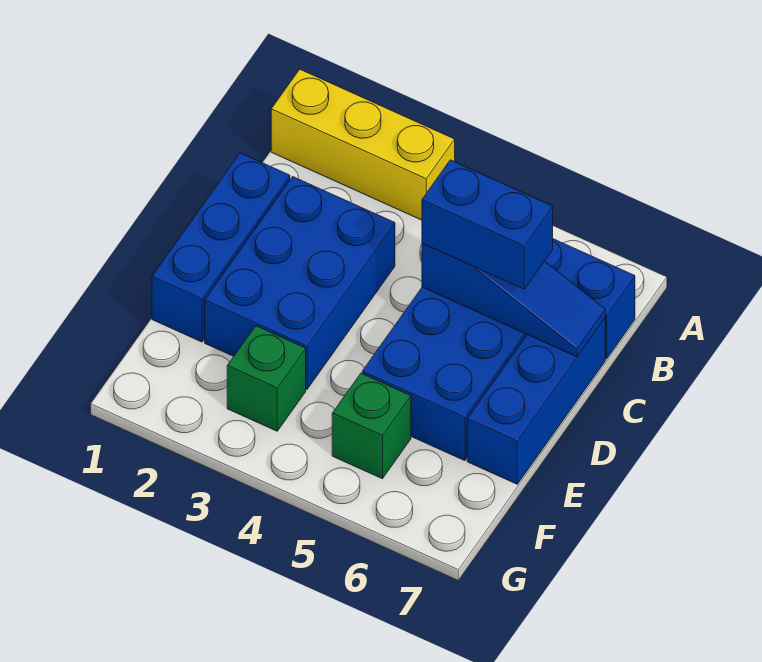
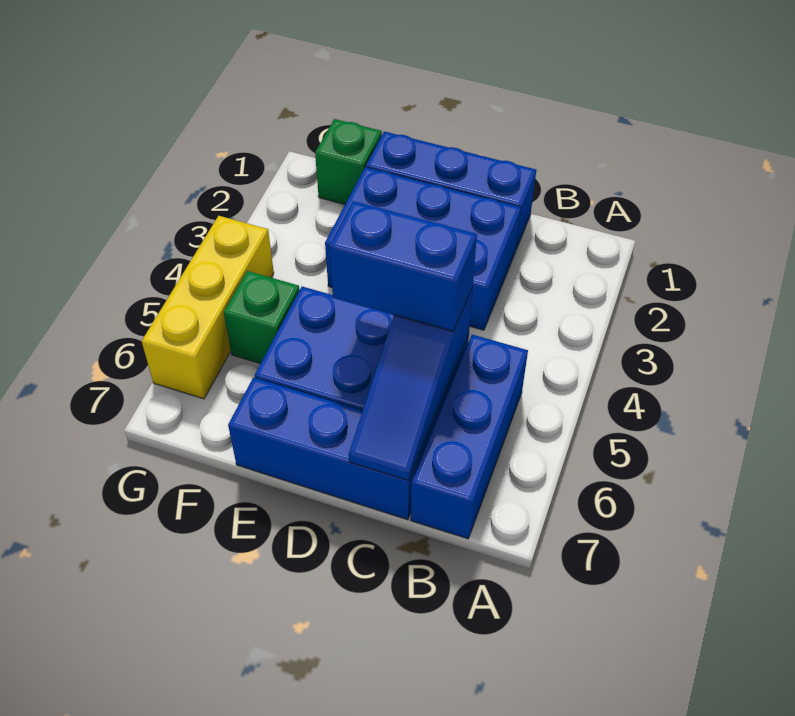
yellow 1x3 brick [271,69,455,220] -> yellow 1x3 brick moved to [142,216,274,399]
blue 1x2 brick [422,160,553,289] -> blue 1x2 brick turned to [329,201,477,331]
green 1x1 brick [227,326,306,431] -> green 1x1 brick moved to [315,119,382,204]

